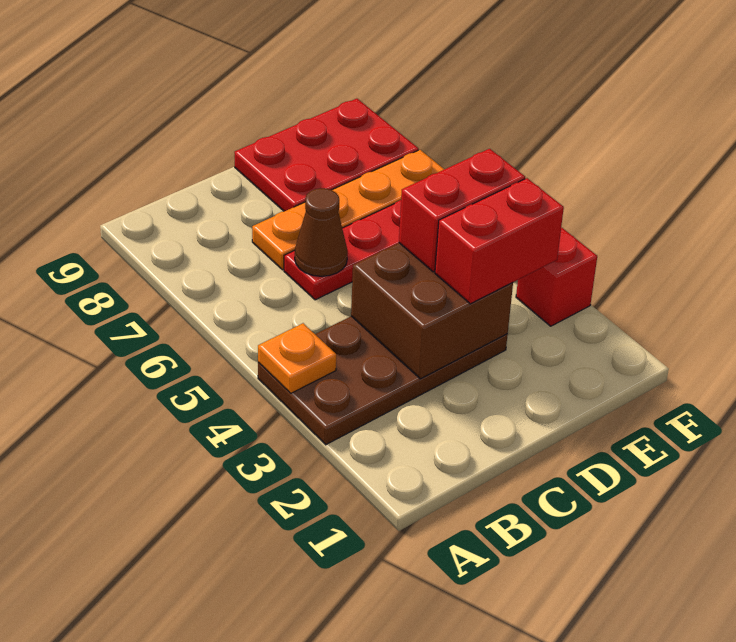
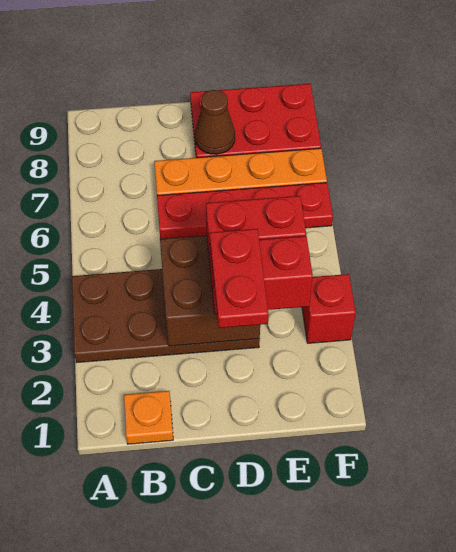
orange 1x1 plate [258,323,336,393] -> orange 1x1 plate moved to [124,391,173,444]
brown 1x1 cone [295,188,348,276] -> brown 1x1 cone moved to [195,90,235,154]
none -> red 1x2 plate [210,229,269,328]

